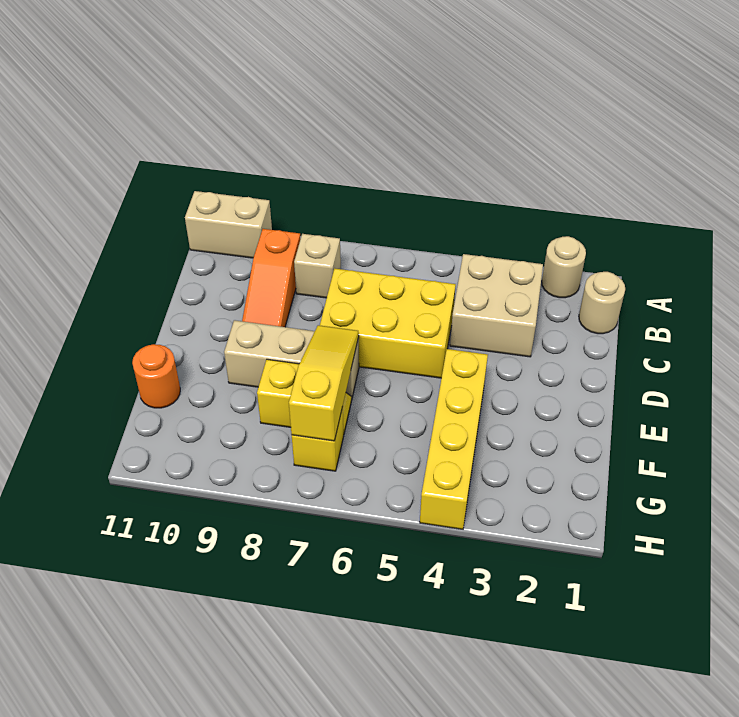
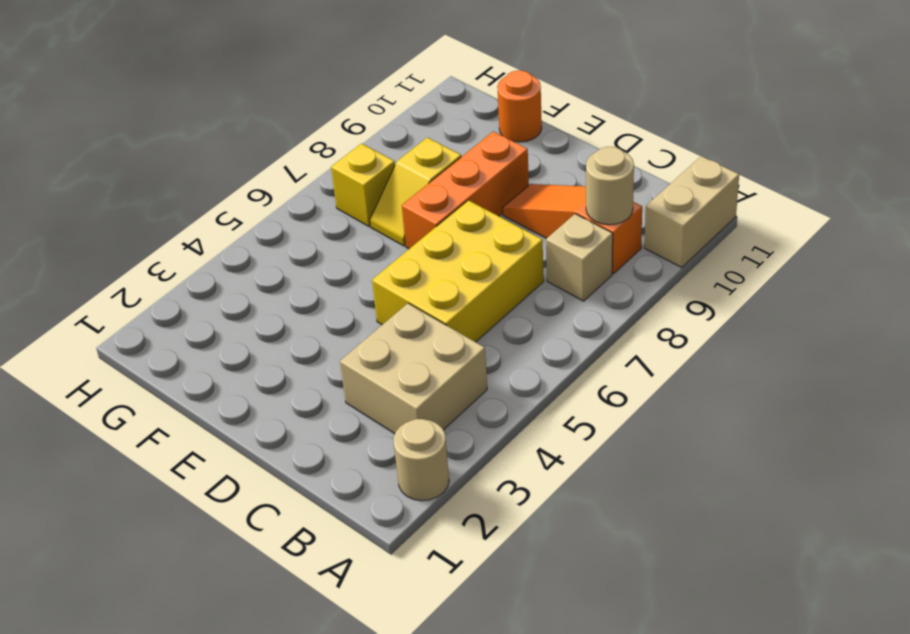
tan 1x1 round brick [579,272,625,334] -> tan 1x1 round brick moved to [586,147,634,225]
yellow 1x4 brick [420,349,488,529] -> none
tan 1x3 brick [224,320,359,400] -> orange 1x3 brick [402,132,529,249]
yellow 1x3 slope [289,325,359,441] -> none

